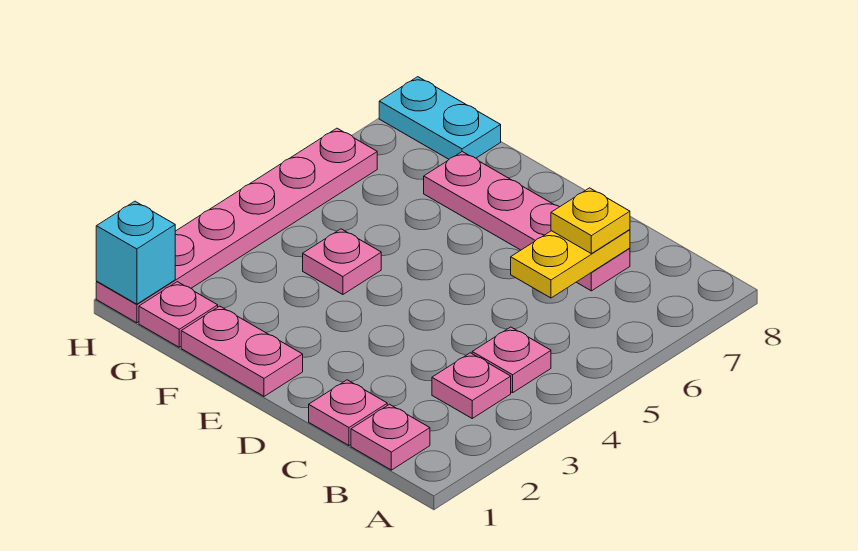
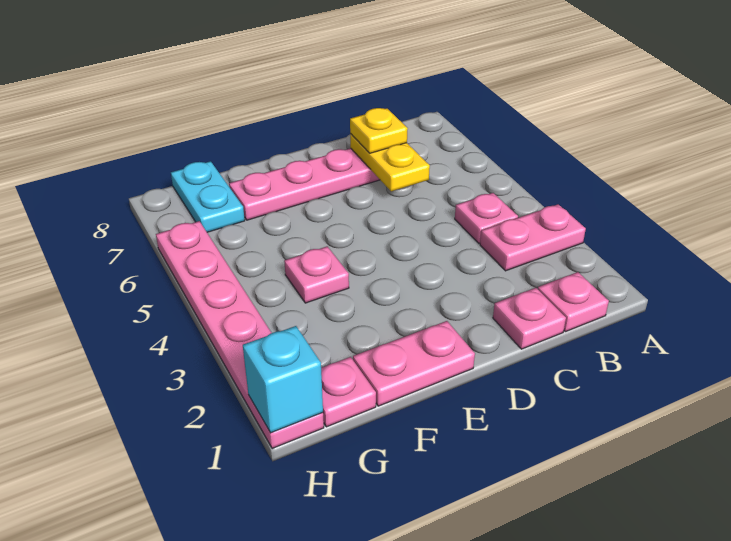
pink 1x1 plate [432,353,511,418] -> pink 1x2 plate [480,204,586,271]
cyan 1x2 plate [379,77,501,159] -> cyan 1x2 plate turned to [171,161,245,232]

